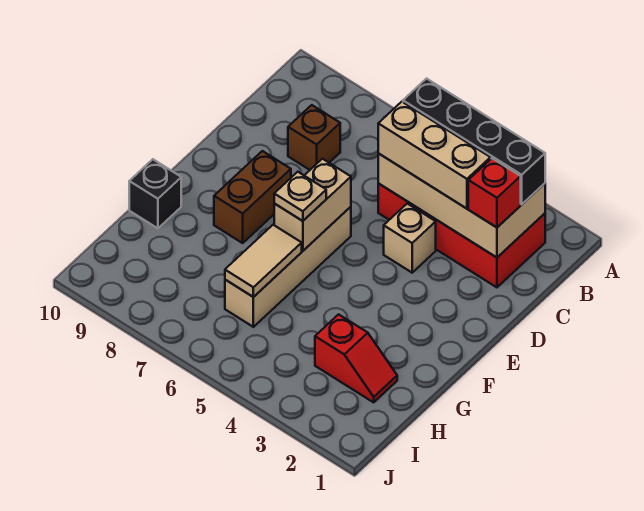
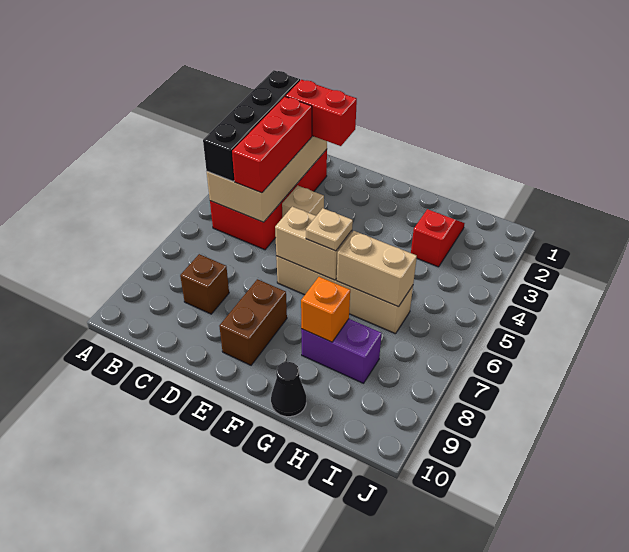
red 1x1 brick [468,158,521,227] -> red 1x2 brick [286,80,357,146]
tan 1x3 brick [378,102,490,209] -> red 1x3 brick [232,97,312,193]
brown 1x2 brick [214,151,291,243] -> brown 1x2 brick turned to [219,279,287,365]
tan 1x2 tile [225,225,302,297] -> tan 1x2 brick [337,231,417,307]
none -> purple 1x2 brick [301,319,382,383]
none -> orange 1x1 brick [301,277,350,342]
black 1x1 brick [129,159,181,228] -> black 1x1 cone [271,362,306,417]

